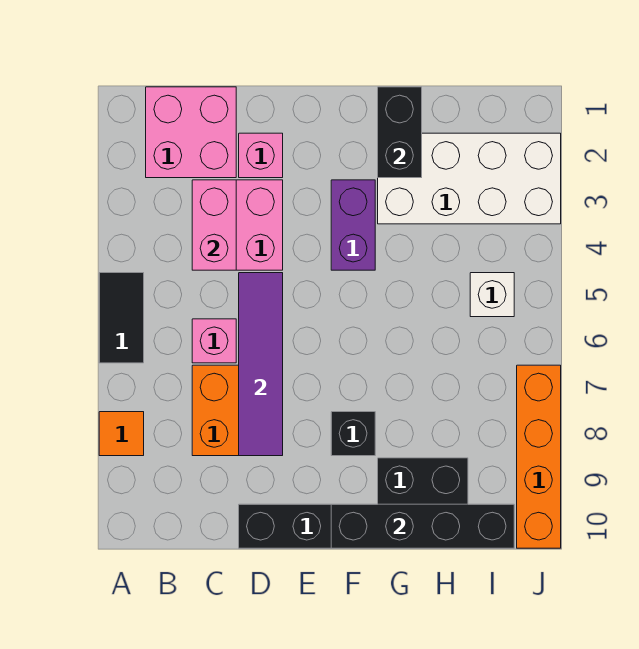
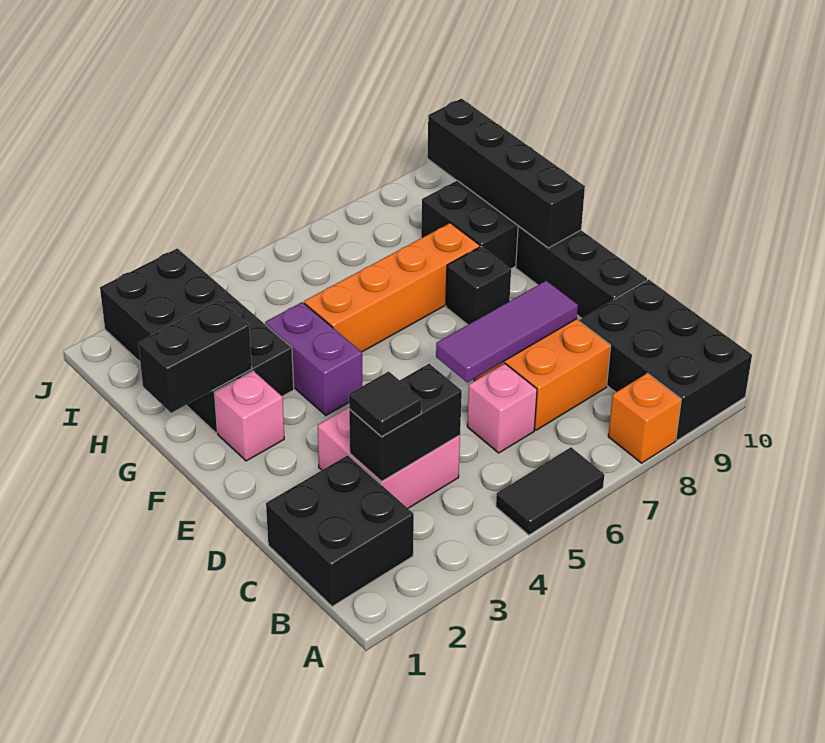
orange 1x1 tile [99,412,144,456] -> orange 1x1 brick [608,373,681,463]
none -> black 2x3 brick [580,279,752,440]
pink 2x2 brick [146,87,236,178] -> black 2x2 brick [266,455,414,606]
pink 1x2 brick [192,180,236,270] -> black 1x2 brick [349,364,462,482]
none -> black 1x1 tile [349,371,421,437]
pink 1x1 brick [239,133,283,178] -> pink 1x1 brick moved to [214,371,284,461]
purple 1x4 tile [239,273,283,456] -> purple 1x3 tile [436,281,578,382]
purple 1x2 brick [331,180,375,270] -> purple 1x2 brick turned to [265,302,362,415]
white 2x4 brick [378,133,561,224] -> black 2x4 brick [100,248,294,433]
white 1x1 brick [470,273,514,317] -> none
orange 1x4 brick [517,365,561,548] -> orange 1x4 brick moved to [304,223,480,352]

